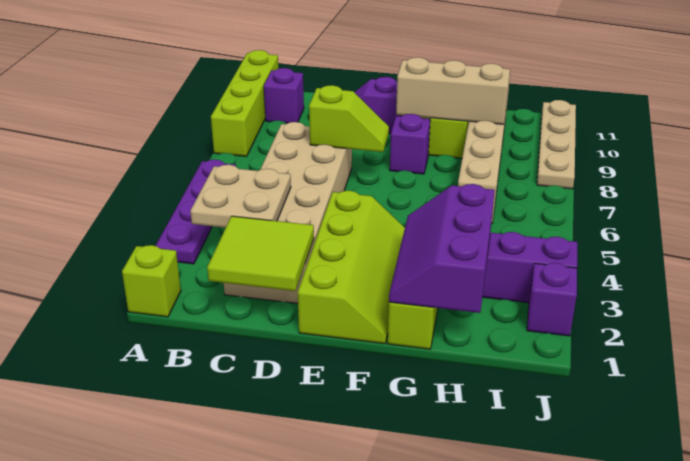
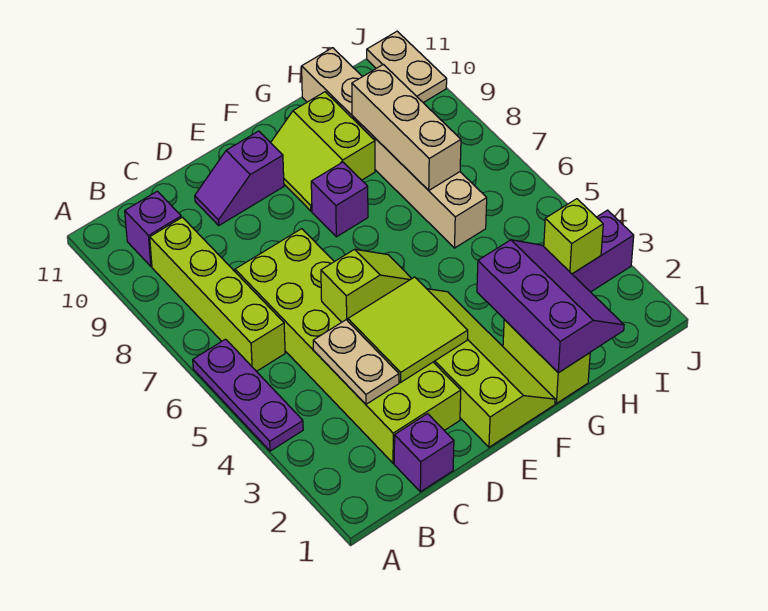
lime 1x1 brick [122,245,181,317] -> lime 1x1 brick moved to [544,199,603,274]
purple 1x4 plate [156,160,236,264] -> purple 1x3 plate [193,339,303,451]
lime 1x4 brick [211,50,278,156] -> lime 1x4 brick moved to [150,217,285,371]
tan 2x2 plate [190,165,291,228] -> tan 1x2 plate [313,320,399,404]
lime 2x2 tile [207,216,314,291] -> lime 2x2 tile moved to [348,277,468,382]
tan 2x6 brick [224,122,352,304] -> lime 2x6 brick [235,229,461,463]
lime 1x2 slope [309,85,389,152] -> lime 1x2 slope moved to [321,249,412,322]
tan 1x3 brick [396,57,510,124] -> tan 1x3 brick turned to [352,64,461,190]
purple 2x3 slope [389,184,495,313] -> purple 2x3 slope turned to [477,240,624,373]
purple 1x1 brick [527,263,577,336] -> purple 1x1 brick moved to [394,414,454,492]
tan 1x4 plate [537,100,576,189] -> tan 1x2 plate [367,31,447,103]

